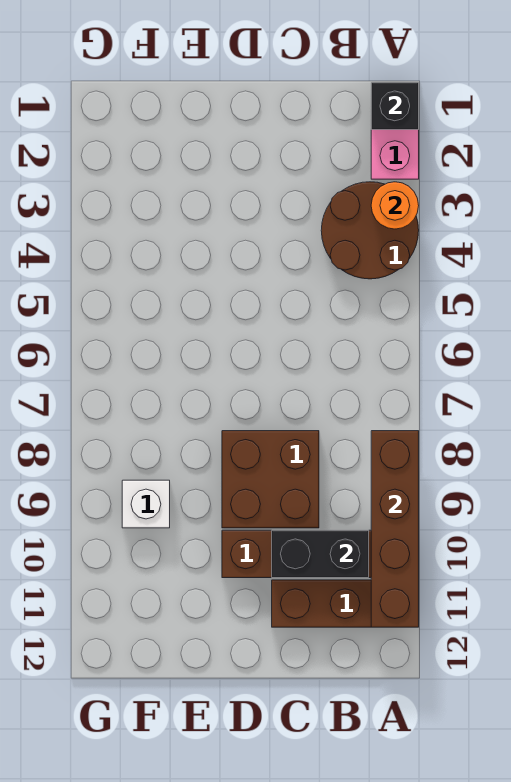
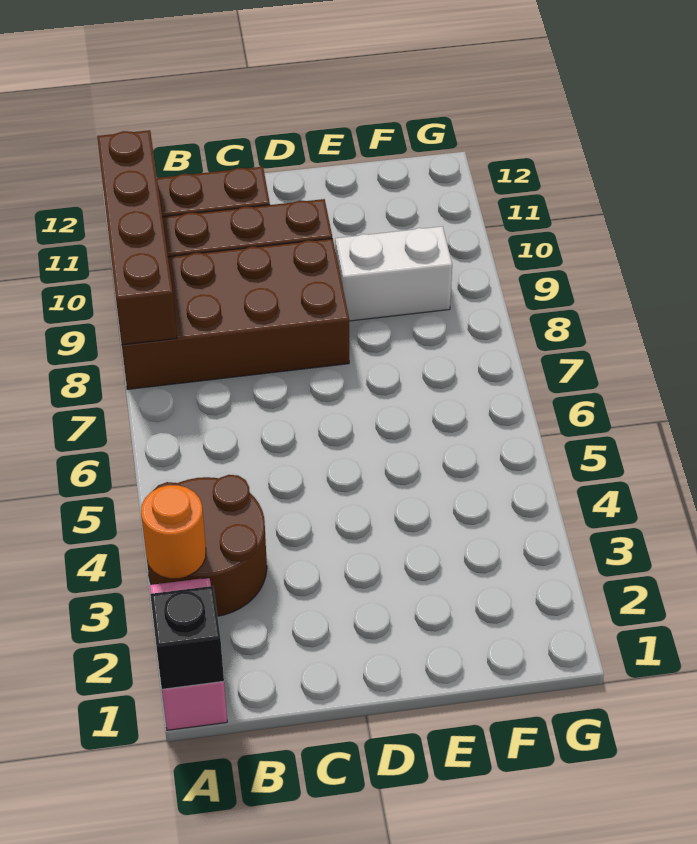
black 1x2 brick [272,530,369,578] -> none
brown 2x2 brick [222,431,319,528] -> brown 2x4 brick [122,239,349,389]
white 1x1 brick [122,480,170,528] -> white 1x2 brick [335,226,452,321]

